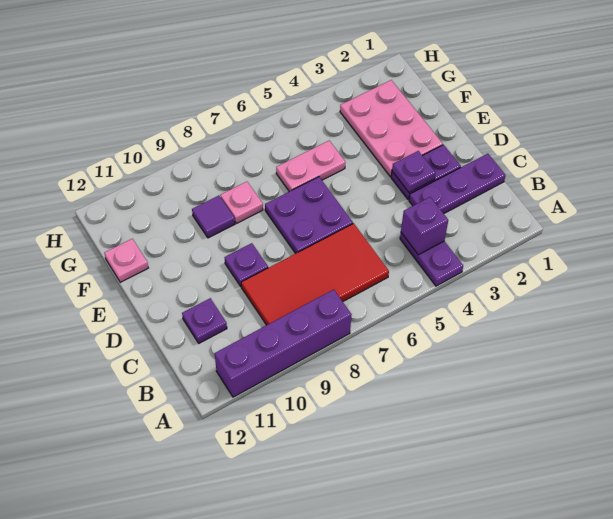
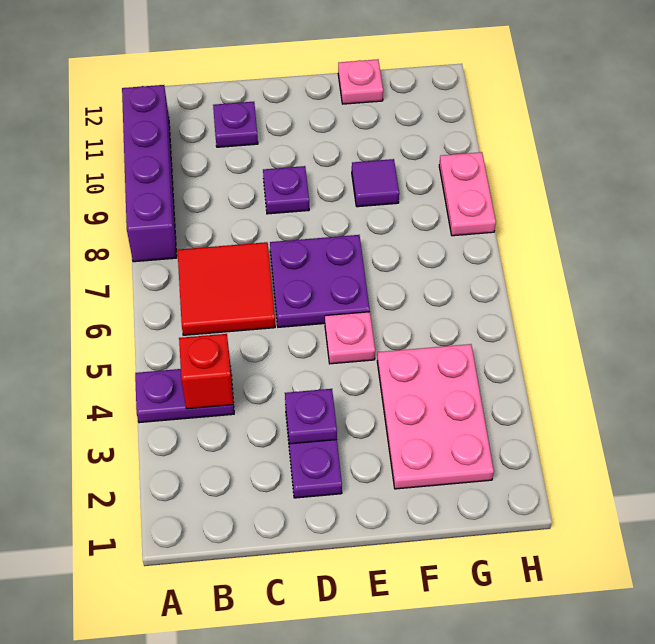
purple 1x1 brick [401,197,448,255] -> red 1x1 brick [179,334,233,409]
red 2x4 tile [241,223,389,325] -> red 2x2 tile [178,242,275,335]
purple 1x3 plate [409,154,506,214] -> none
pink 2x3 plate [340,80,443,177] -> pink 2x3 plate turned to [377,344,494,489]
pink 1x2 plate [276,141,345,191] -> pink 1x2 plate moved to [439,152,496,236]
pink 1x1 plate [220,182,263,224] -> pink 1x1 plate moved to [325,312,375,364]

